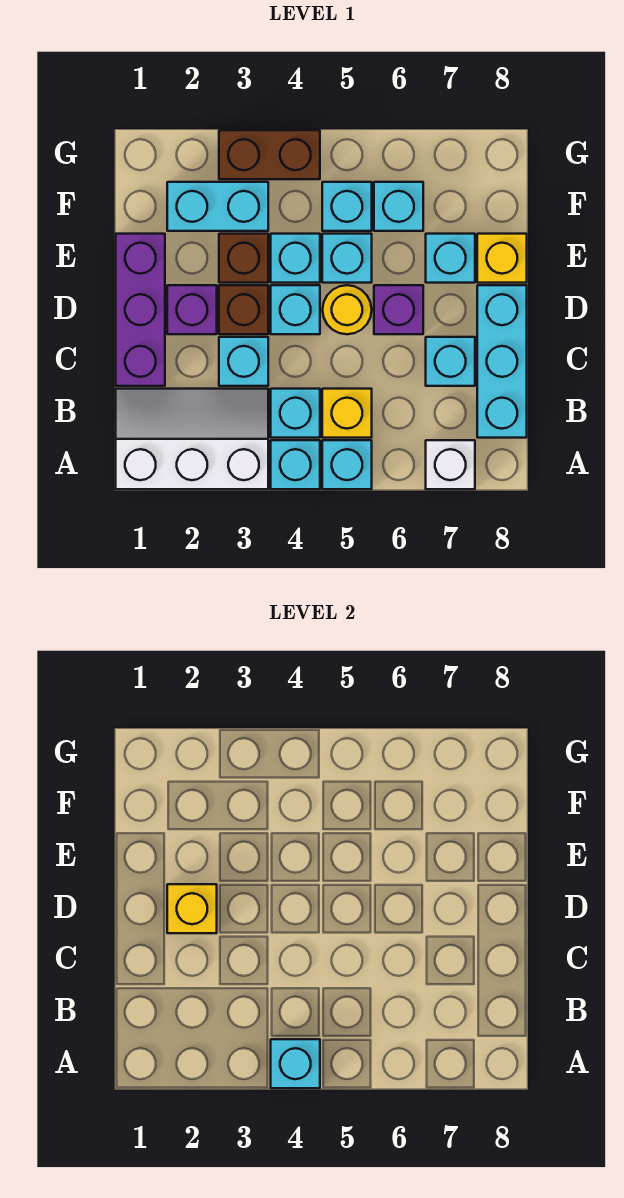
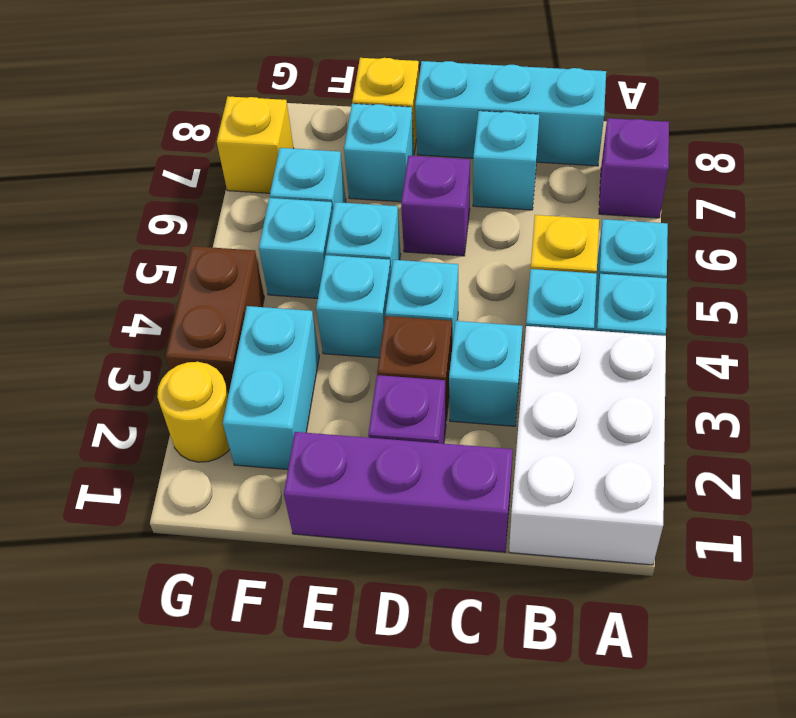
white 2x3 slope [116,389,268,489] -> white 2x3 brick [509,326,666,565]
cyan 1x1 brick [271,1039,320,1088] -> none
white 1x1 brick [426,440,475,489] -> purple 1x1 brick [599,118,669,218]
yellow 1x1 brick [167,884,217,933] -> yellow 1x1 brick moved to [217,96,294,193]
yellow 1x1 round brick [323,285,372,334] -> yellow 1x1 round brick moved to [157,362,230,462]
brown 1x1 brick [219,234,268,283] -> none

